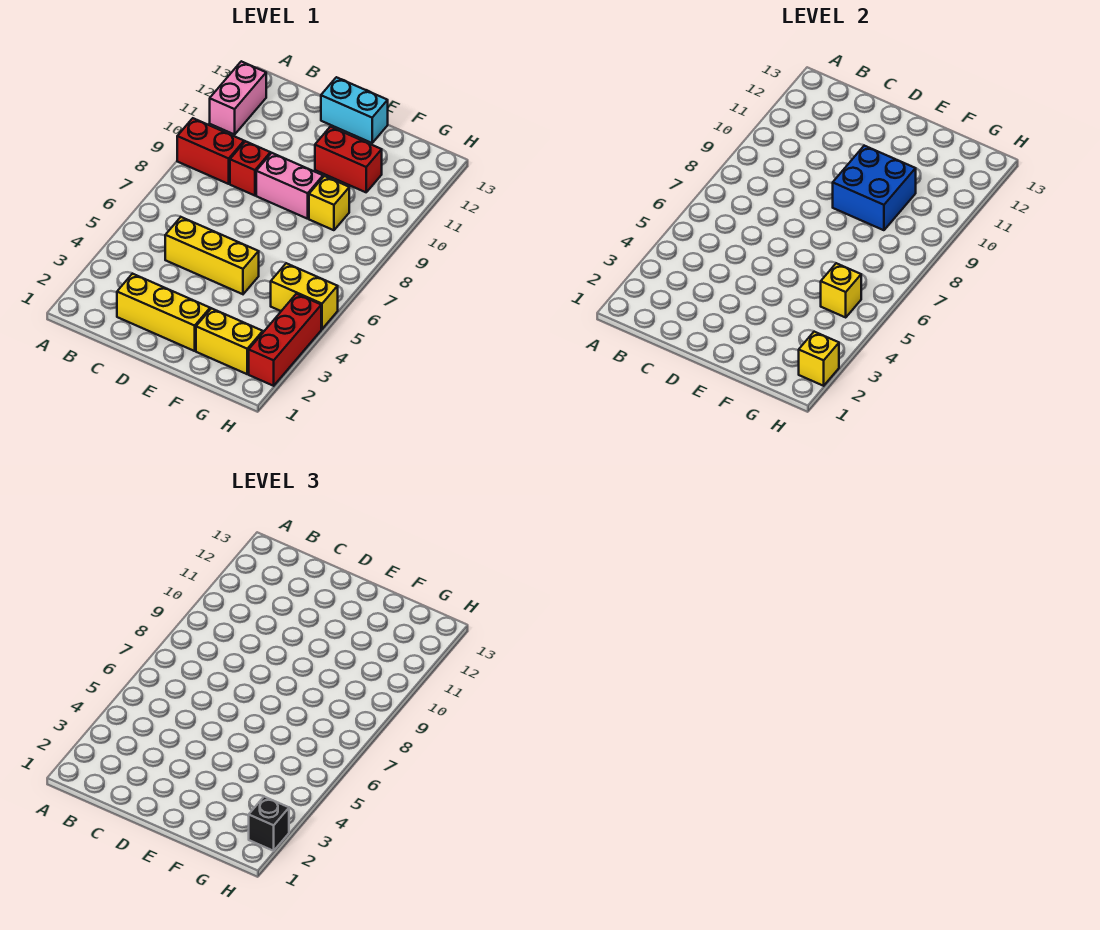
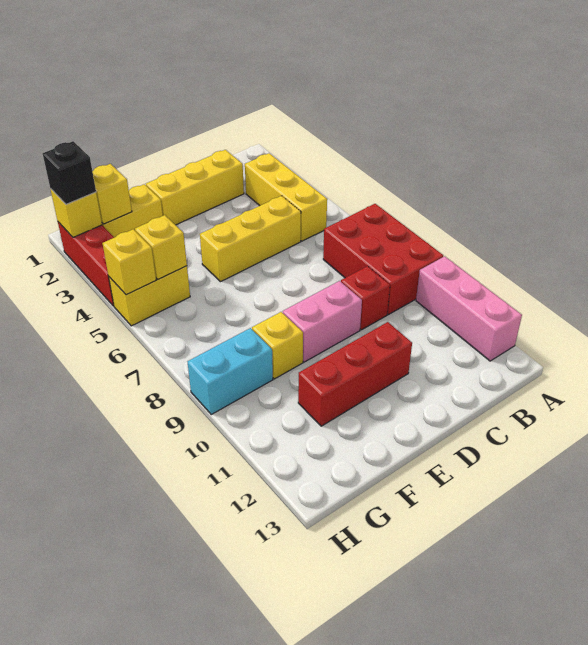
red 1x2 brick [177,118,244,184] -> red 2x3 brick [323,204,443,315]
pink 1x2 brick [210,61,266,135] -> pink 1x3 brick [416,256,522,361]
none -> yellow 1x3 brick [245,153,327,241]
cyan 1x2 brick [321,77,388,143] -> cyan 1x2 brick moved to [187,328,273,414]
blue 2x2 brick [833,146,916,230] -> none
red 1x2 brick [315,127,382,192] -> red 1x3 brick [298,322,412,426]
none -> yellow 1x1 brick [93,164,132,224]
none -> yellow 1x1 brick [102,229,156,295]

